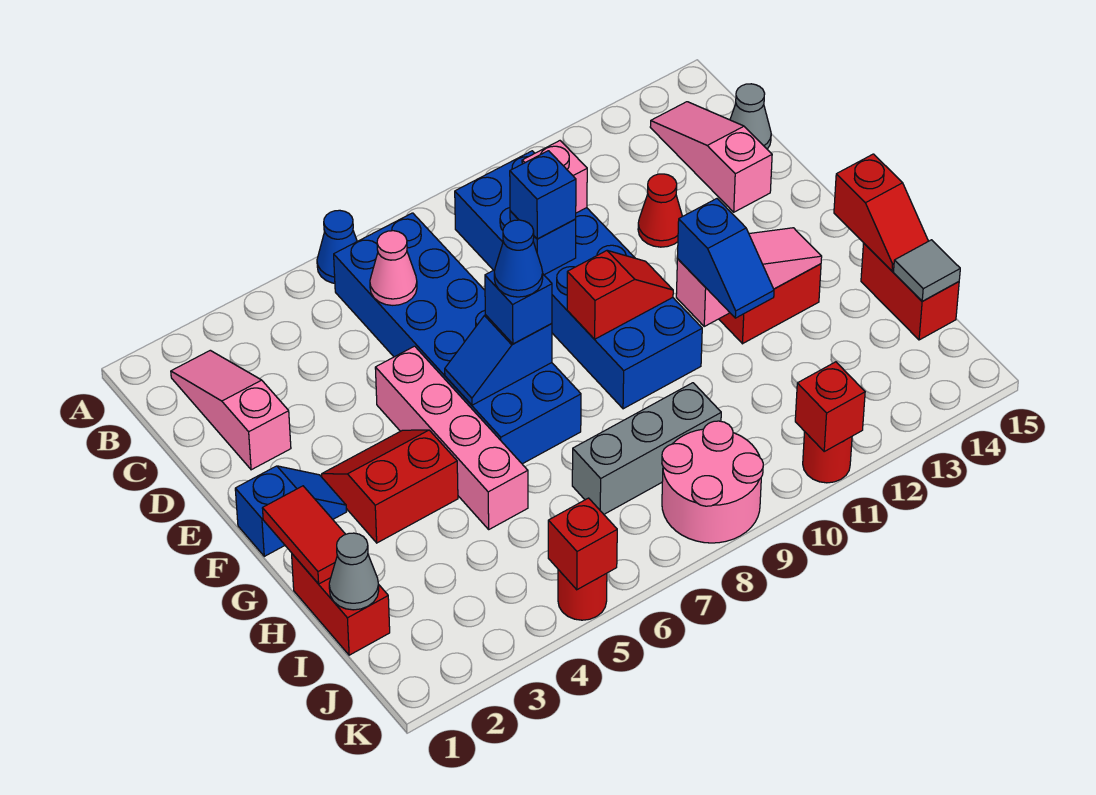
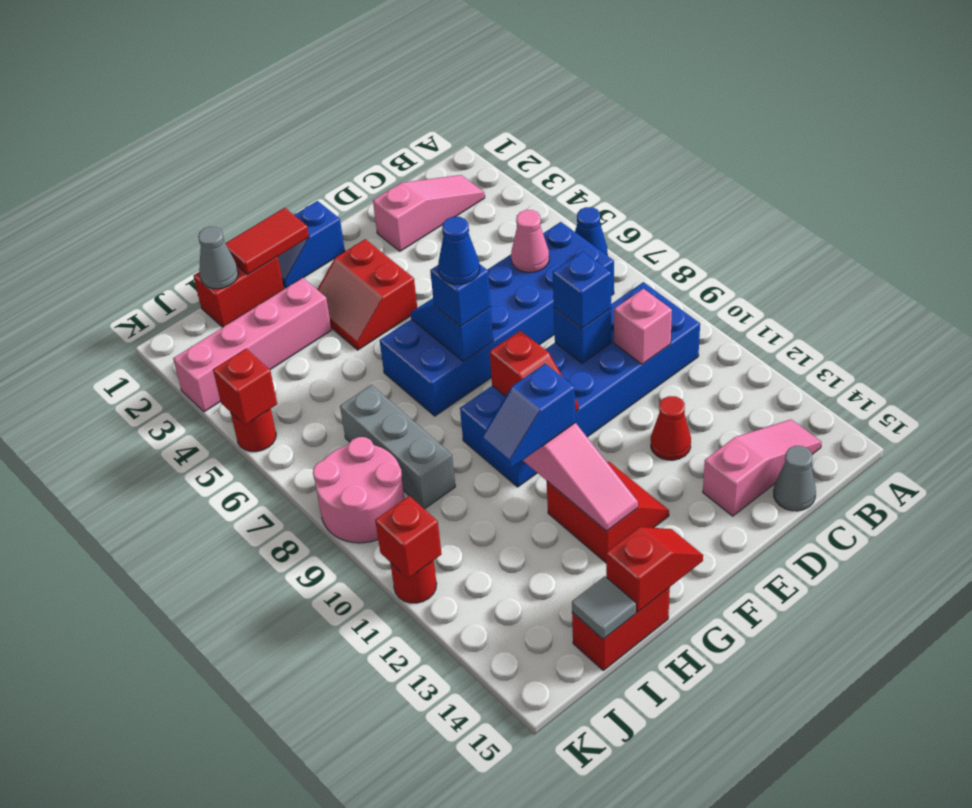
pink 1x4 brick [375,346,528,529] -> pink 1x4 brick moved to [173,278,332,412]
blue 1x2 slope [235,466,346,556] -> blue 1x2 slope turned to [278,201,345,288]
red 2x2 slope [322,430,458,543] -> red 2x2 slope turned to [317,239,417,350]
red 1x2 slope [834,154,928,271] -> red 1x2 slope turned to [606,527,703,612]

